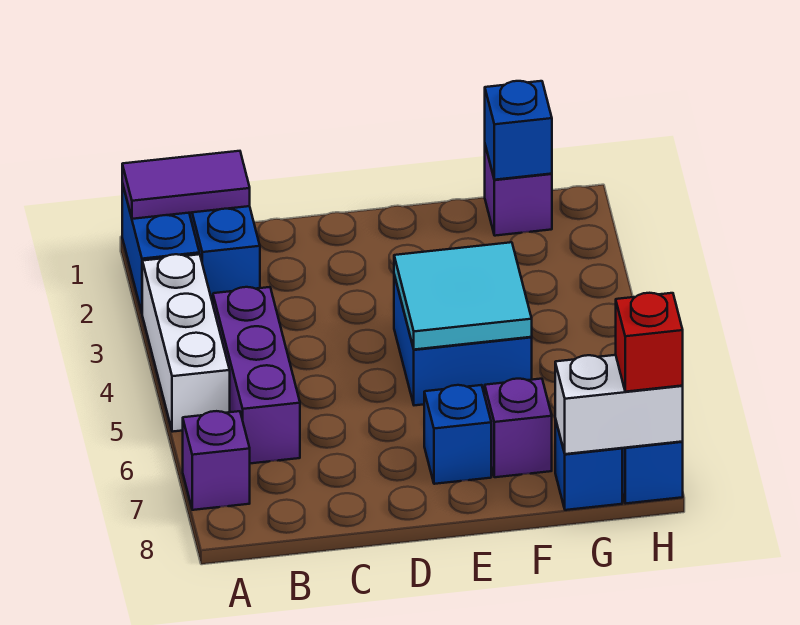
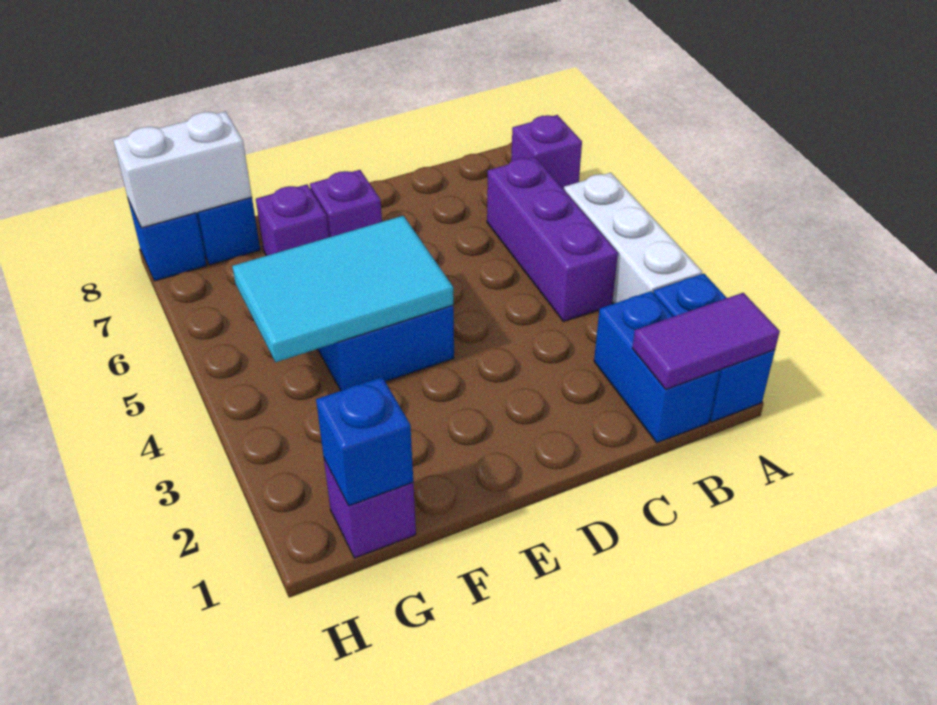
cyan 2x2 tile [394,242,532,350] -> cyan 2x3 tile [232,216,453,362]
blue 1x1 brick [424,385,491,484] -> purple 1x1 brick [310,170,382,237]
red 1x1 brick [616,293,683,392] -> none

